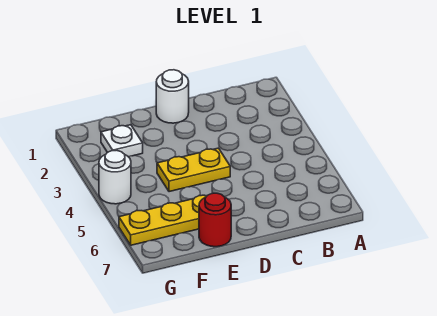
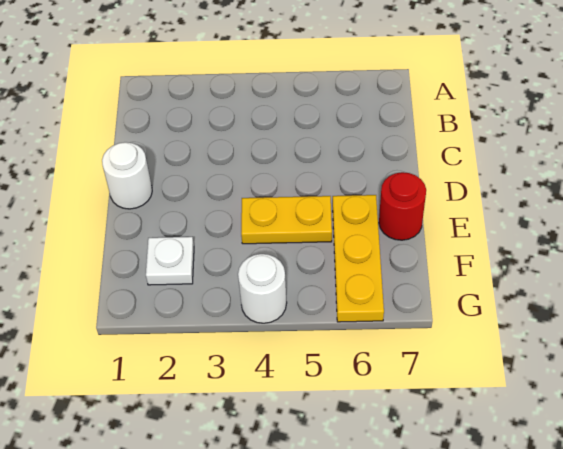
yellow 1x2 plate [157,148,230,192] -> yellow 1x2 plate turned to [241,196,332,244]

